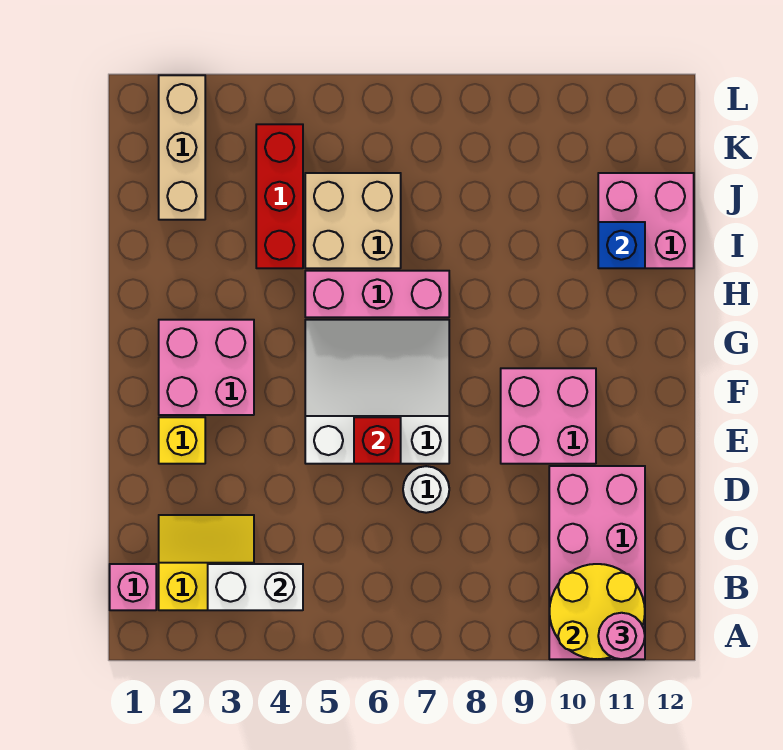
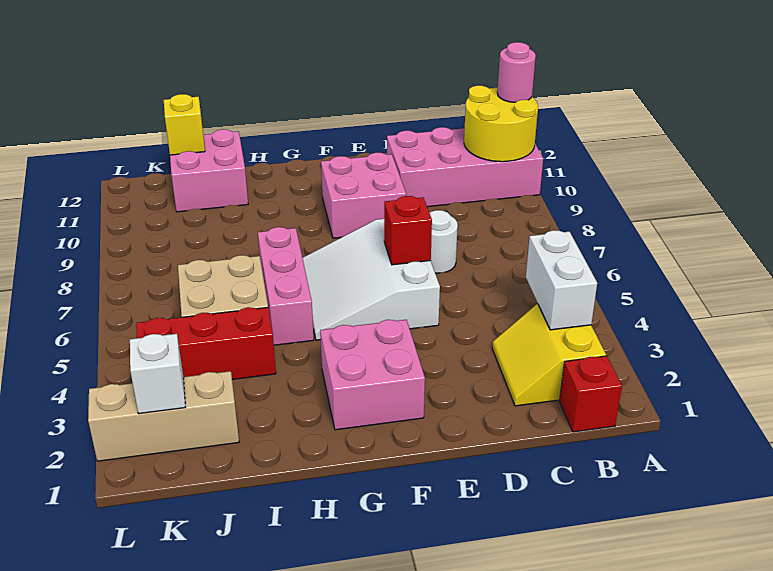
pink 1x1 brick [110,564,156,610] -> red 1x1 brick [559,356,622,432]
yellow 1x1 brick [159,417,205,464] -> yellow 1x1 brick moved to [164,94,205,155]
blue 1x1 brick [598,222,645,268] -> none
none -> white 1x1 brick [130,334,185,414]

